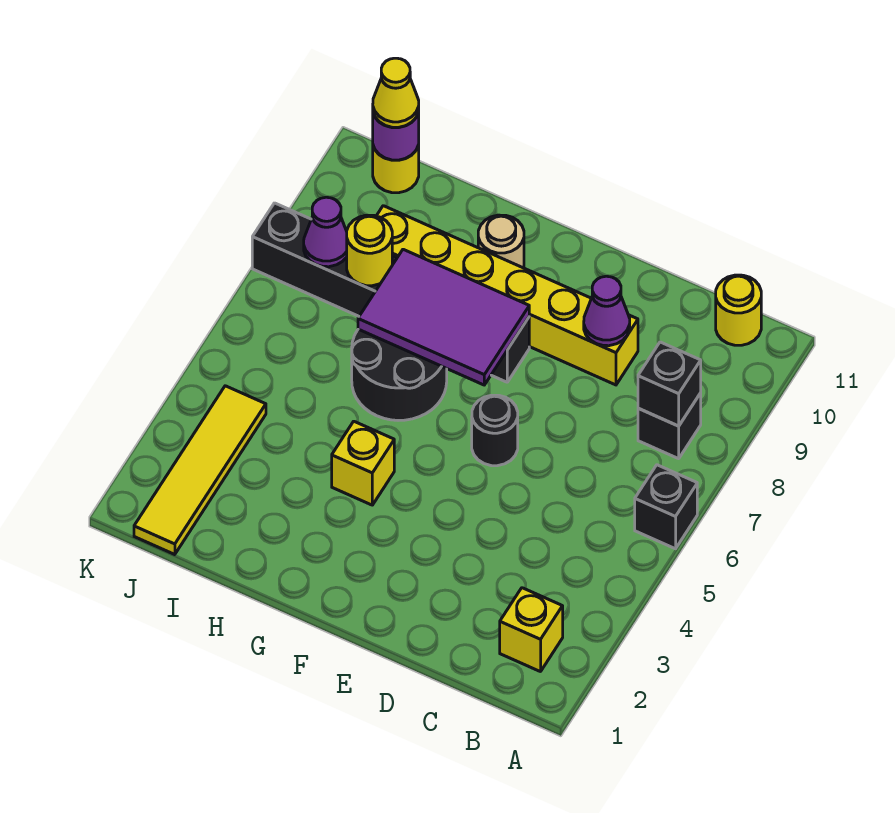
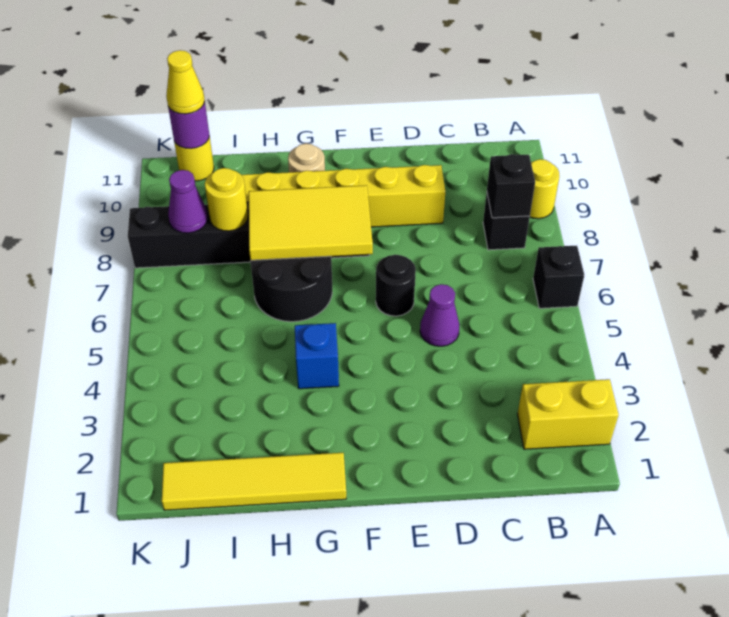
yellow 1x1 brick [500,588,563,672] -> yellow 1x2 brick [518,379,619,449]
yellow 1x1 round brick [716,275,761,345] -> yellow 1x1 round brick moved to [530,159,560,219]
purple 1x1 cone [584,276,630,346] -> purple 1x1 cone moved to [420,284,460,346]
purple 2x3 tile [358,249,529,385] -> yellow 2x3 tile [249,185,373,260]
yellow 1x1 brick [332,421,394,505] -> blue 1x1 brick [295,323,339,389]
yellow 1x4 tile [134,386,266,555] -> yellow 1x4 tile turned to [162,453,346,510]

